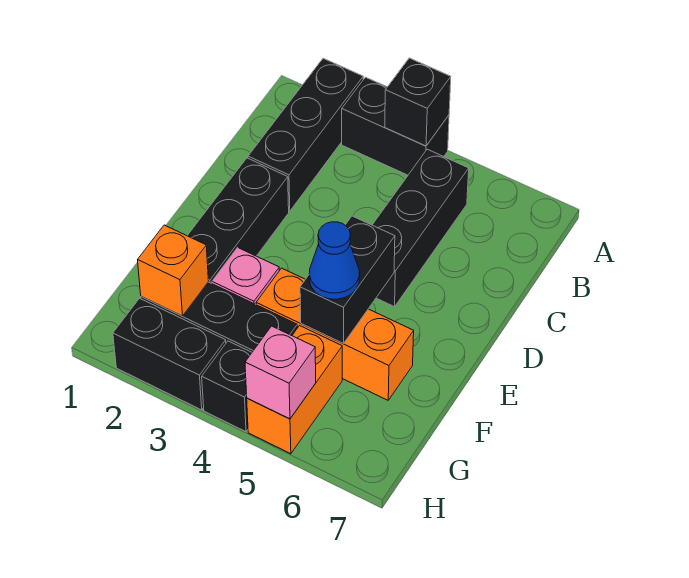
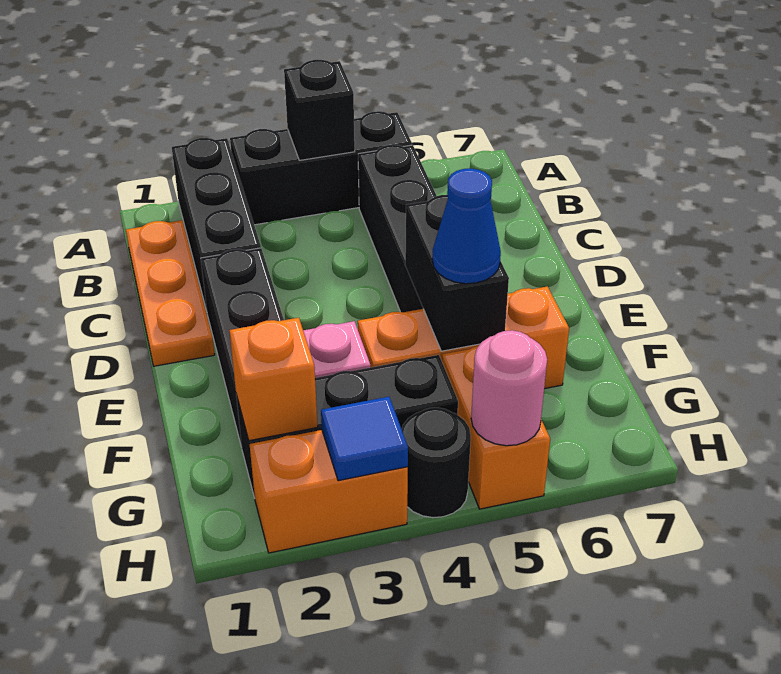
black 1x2 brick [342,77,449,175] -> black 1x3 brick [230,111,412,225]
none -> orange 1x3 plate [126,220,215,366]
black 1x2 brick [113,298,226,410] -> orange 1x2 brick [250,430,408,553]
none -> blue 1x1 tile [321,397,408,481]
black 1x1 brick [202,341,252,432] -> black 1x1 round brick [402,408,471,518]
pink 1x1 brick [245,326,316,419] -> pink 1x1 round brick [471,330,547,446]

